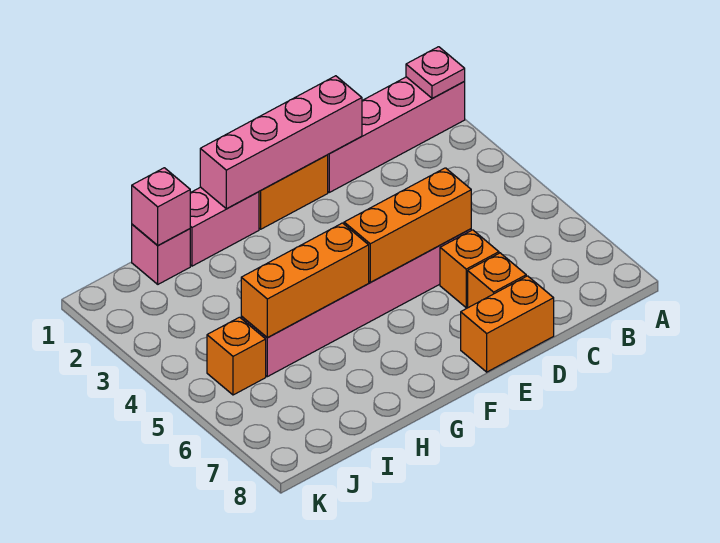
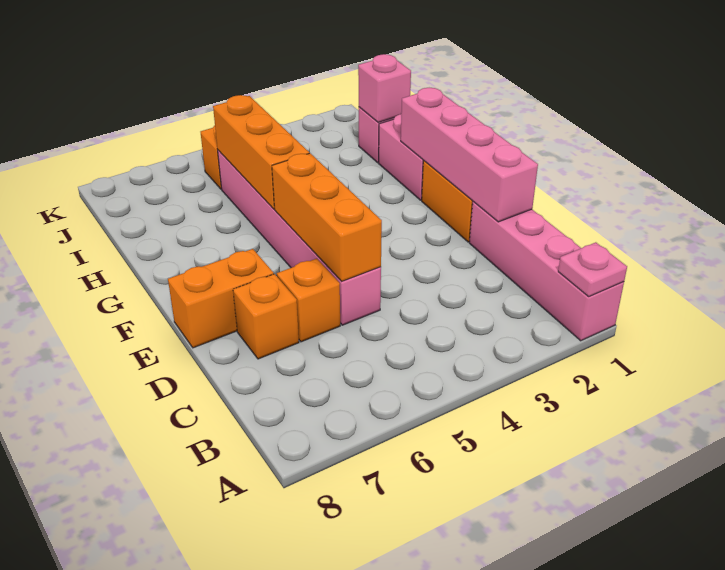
orange 1x2 brick [461,276,554,372] -> orange 1x2 brick turned to [168,249,274,348]

